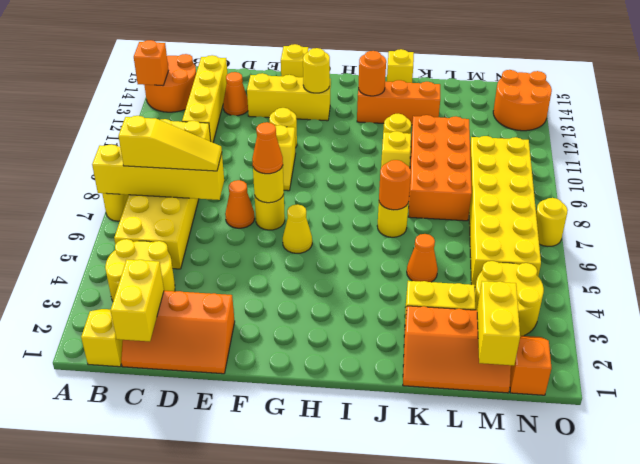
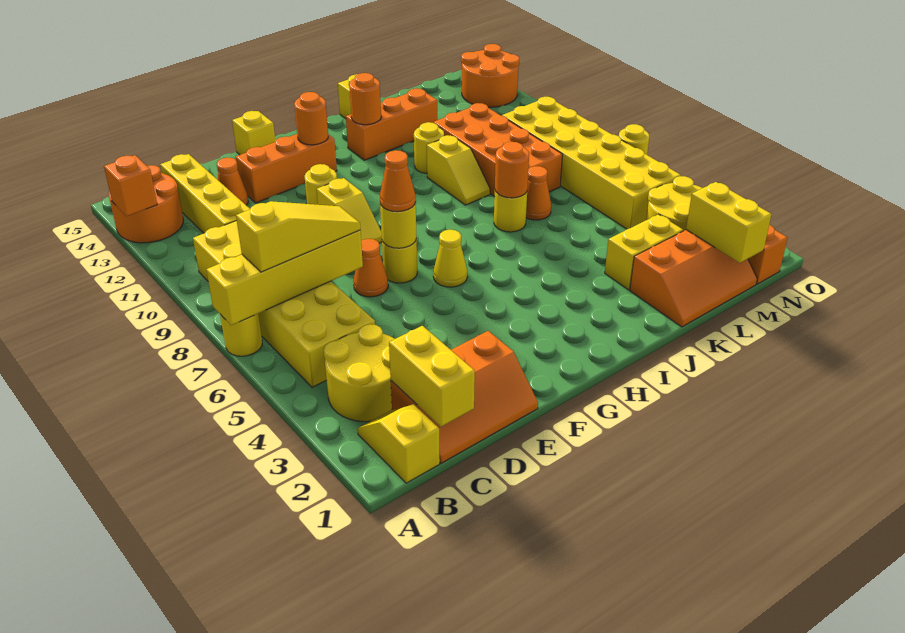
yellow 1x3 brick [247,73,331,121] -> orange 1x3 brick [235,134,337,203]
yellow 1x1 round brick [303,48,330,93] -> orange 1x1 round brick [294,92,328,145]
orange 1x1 cone [407,234,438,282] -> orange 1x1 cone moved to [526,166,551,220]

